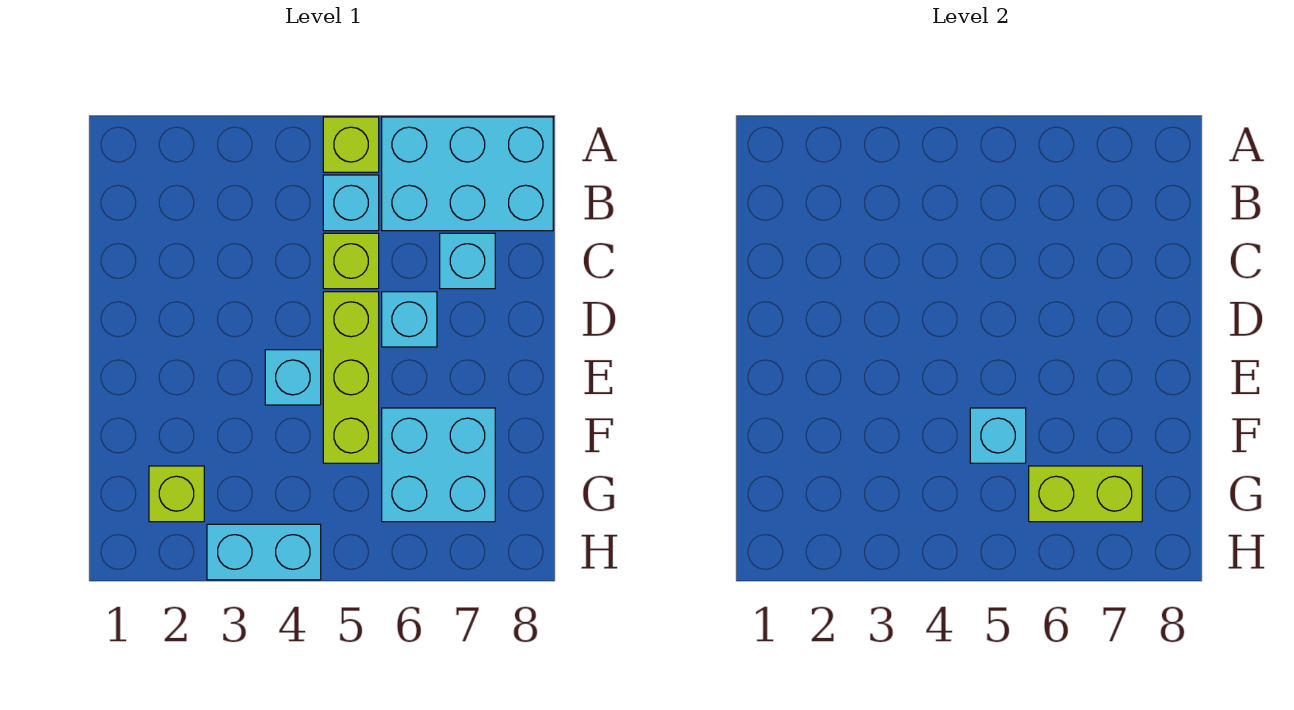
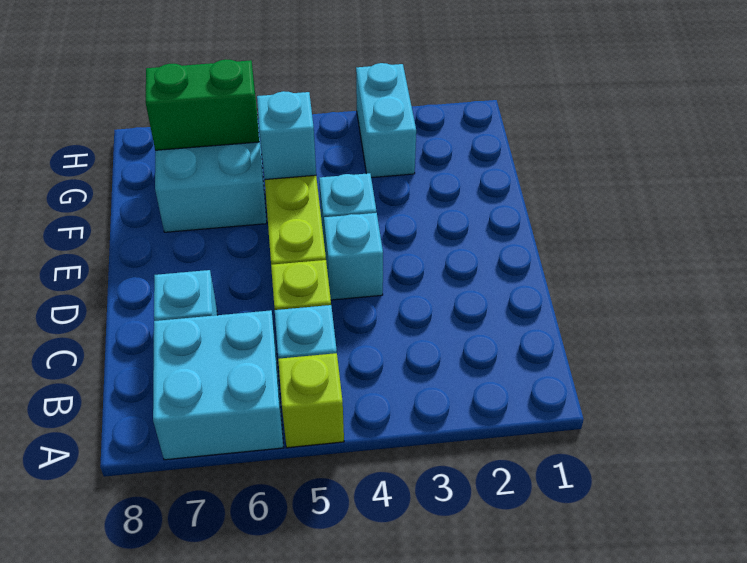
cyan 2x3 brick [382,117,553,231] -> cyan 2x2 brick [153,310,284,460]
cyan 1x1 brick [382,292,437,347] -> cyan 1x1 brick moved to [324,213,383,300]
lime 1x1 brick [149,466,204,522] -> none
lime 1x2 brick [1029,466,1142,522] -> green 1x2 brick [146,59,259,150]
cyan 1x2 brick [207,524,321,580] -> cyan 1x2 brick turned to [356,63,416,178]

